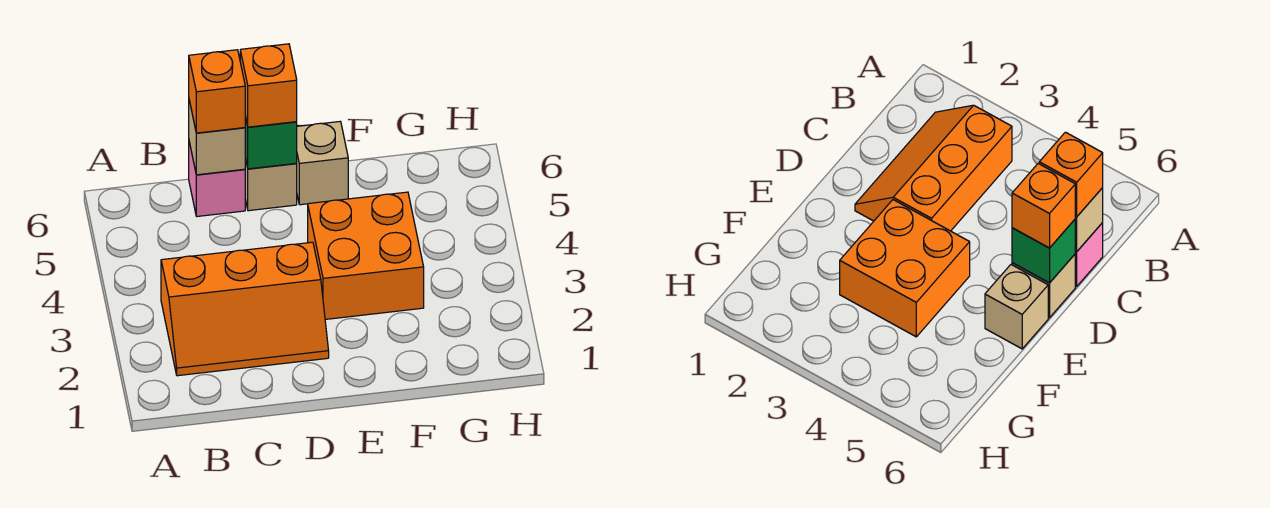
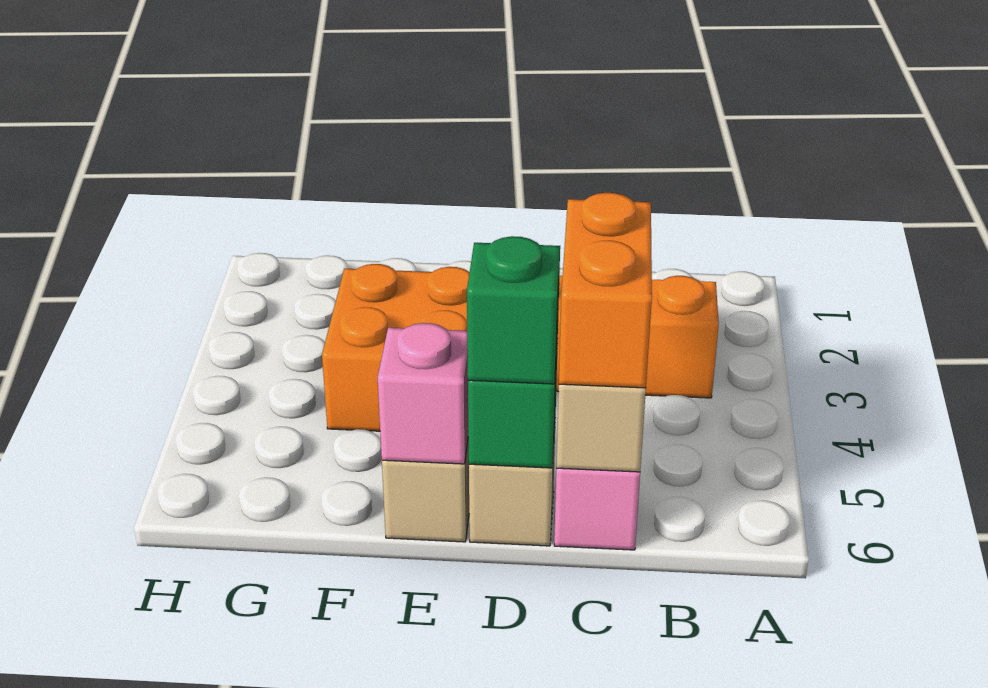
orange 1x1 brick [189,50,245,133] -> orange 1x2 brick [559,193,652,388]
orange 1x1 brick [240,44,297,127] -> green 1x1 brick [467,236,560,384]
none -> pink 1x1 brick [378,323,468,464]

